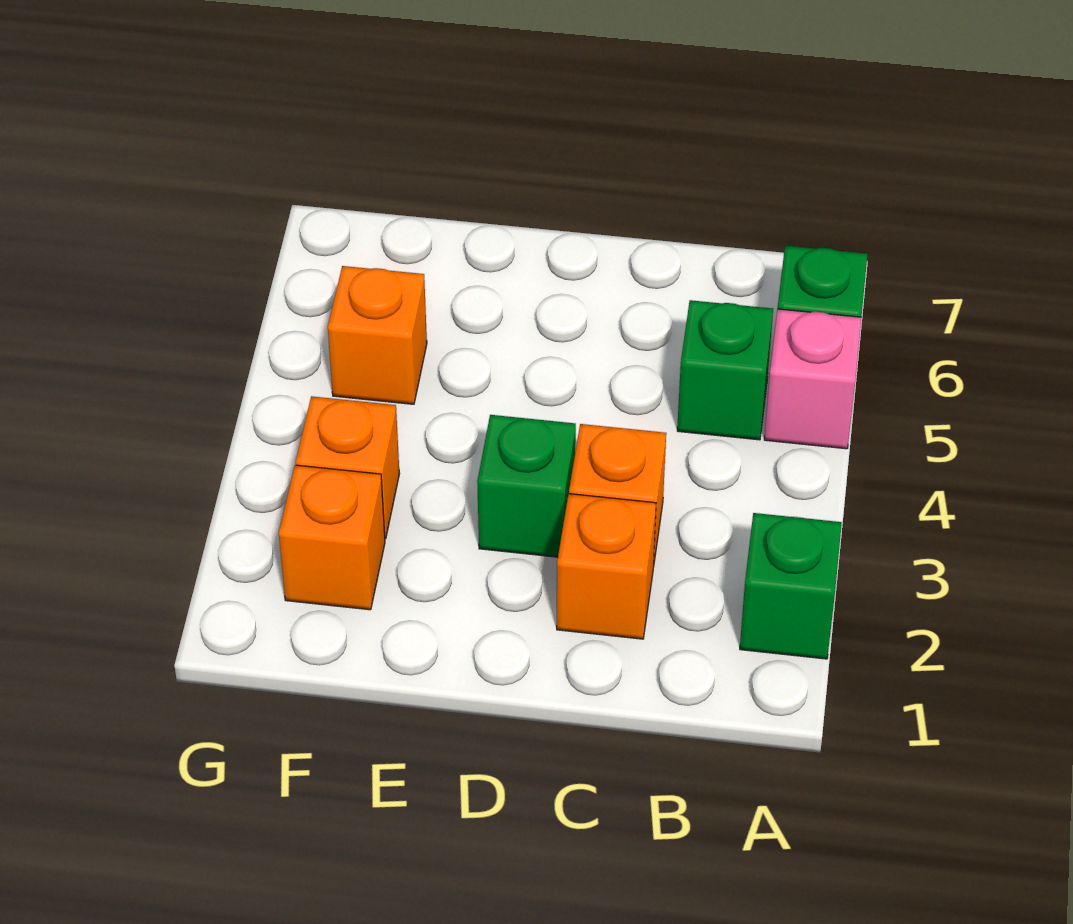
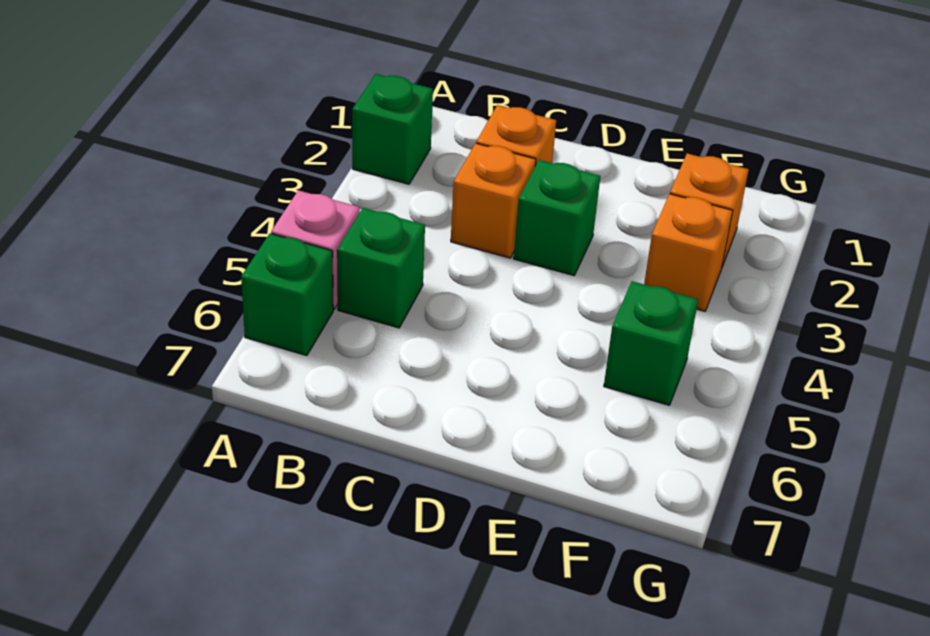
orange 1x1 brick [328,266,427,404] -> green 1x1 brick [604,281,698,405]

